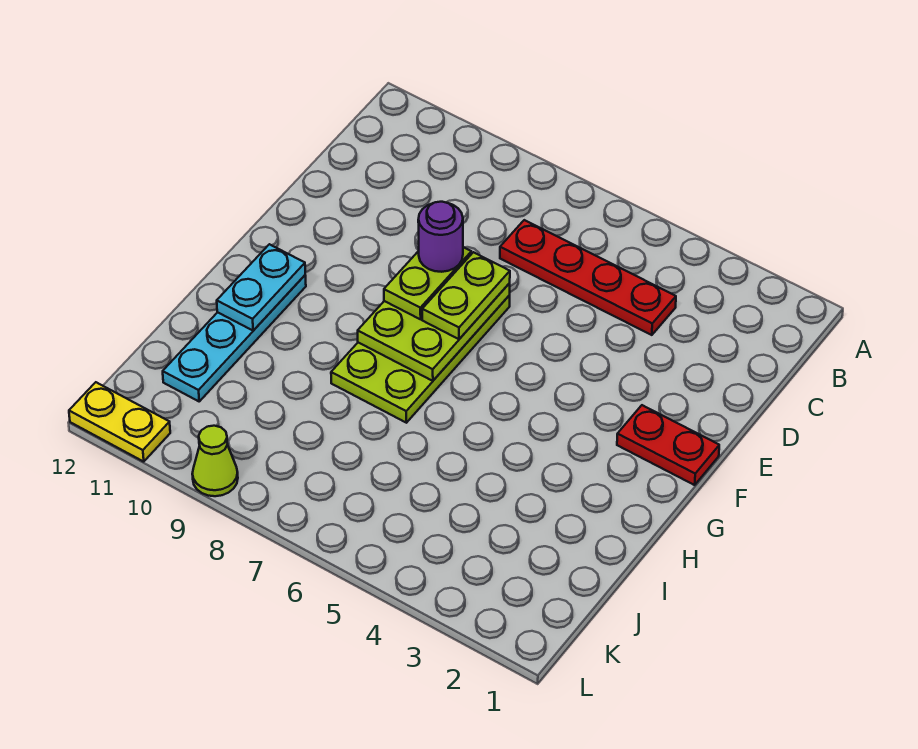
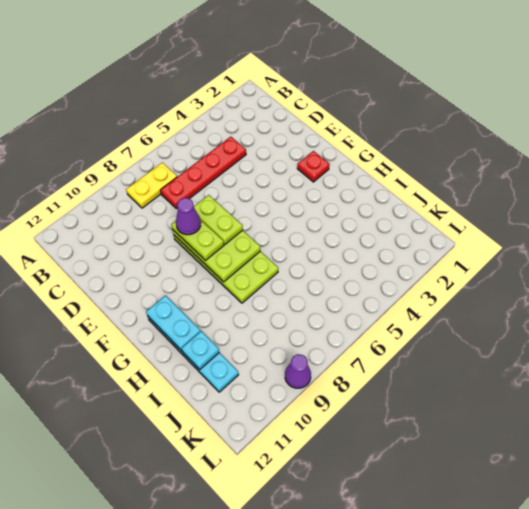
purple 1x1 round brick [418,202,463,272] -> purple 1x1 cone [176,198,201,235]
red 1x2 plate [617,405,719,485] -> red 1x1 plate [297,151,330,182]
none -> cyan 1x1 plate [182,331,219,369]
lime 1x1 cone [192,426,238,496] -> purple 1x1 cone [285,354,311,388]
yellow 1x2 plate [69,382,170,462] -> yellow 1x2 plate moved to [126,163,177,208]

